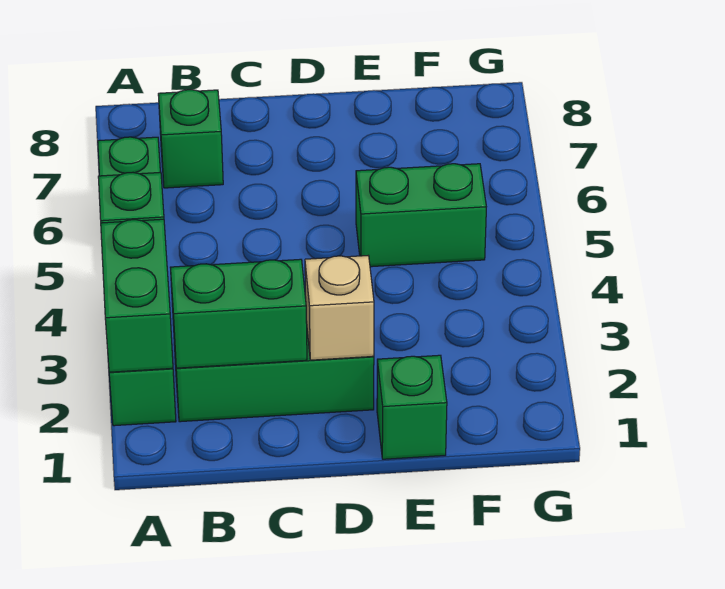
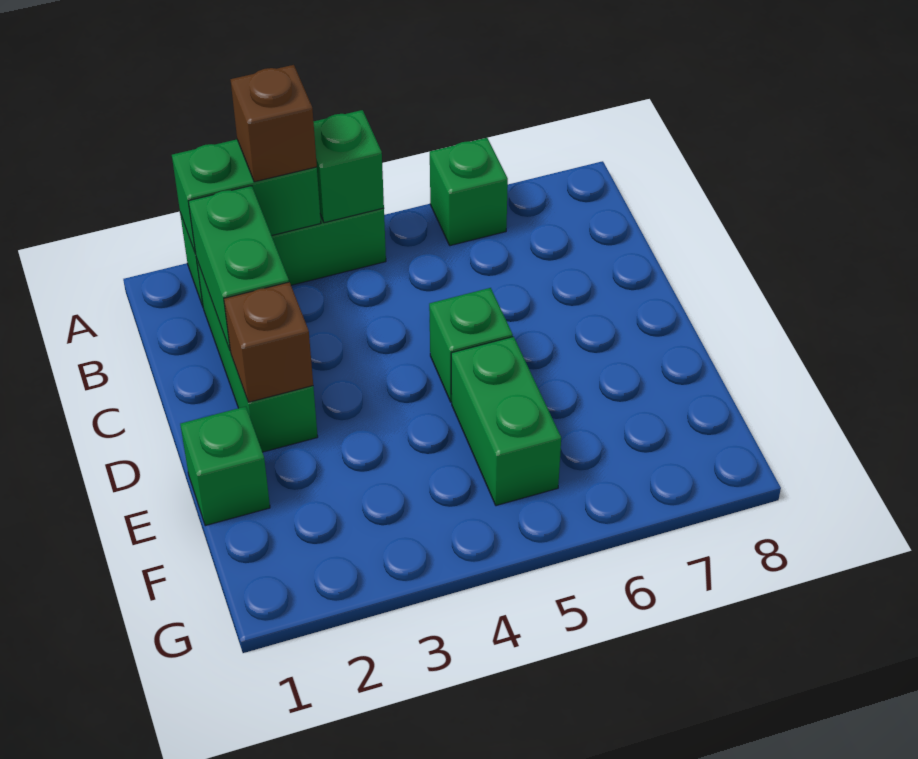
none -> brown 1x1 brick [230,65,317,182]
green 1x1 brick [158,90,223,188] -> green 1x1 brick moved to [429,288,513,402]
tan 1x1 brick [305,256,374,360] -> brown 1x1 brick [224,282,313,402]

